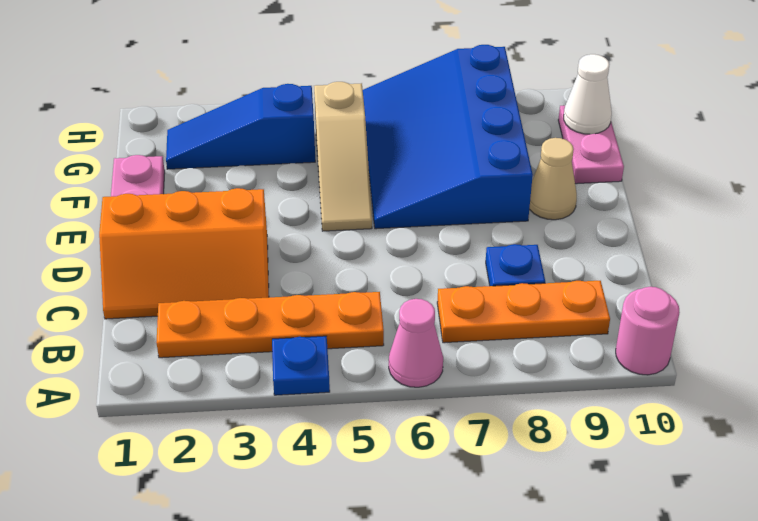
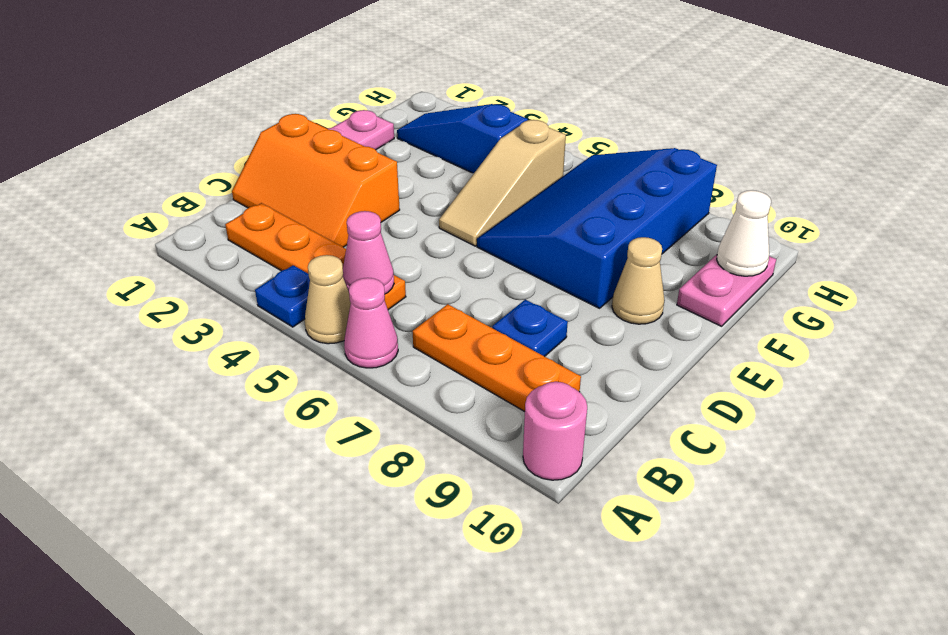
none -> tan 1x1 cone [305,255,351,344]
none -> pink 1x1 cone [343,211,394,294]

